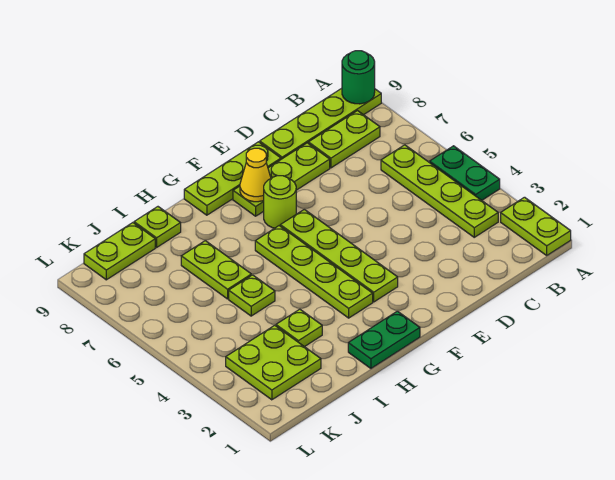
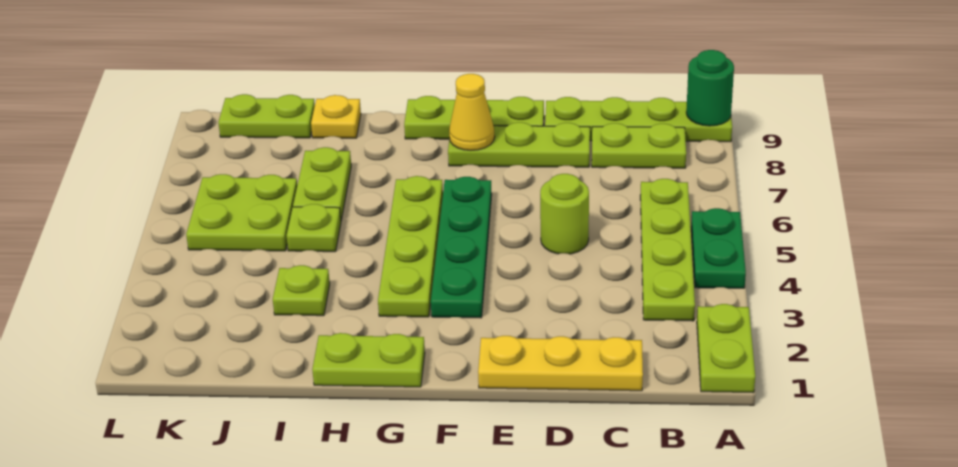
none -> yellow 1x3 plate [478,336,643,391]
lime 1x4 plate [280,209,398,302] -> green 1x4 plate [431,177,492,318]
lime 1x1 round brick [264,176,296,228] -> lime 1x1 round brick moved to [540,174,589,254]
green 1x2 plate [348,311,420,368] -> lime 1x2 plate [312,333,425,387]
lime 1x1 plate [134,207,181,247] -> yellow 1x1 plate [311,95,361,138]
lime 2x2 plate [226,325,321,400] -> lime 2x2 plate moved to [186,174,297,251]

